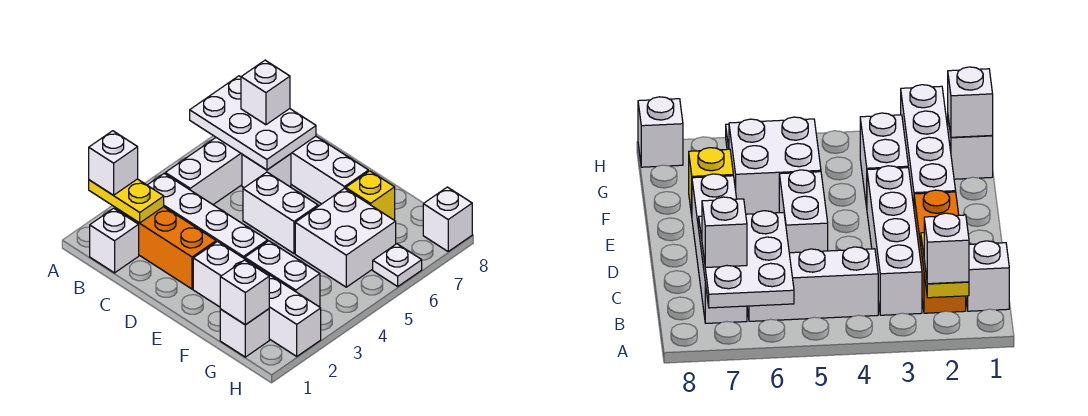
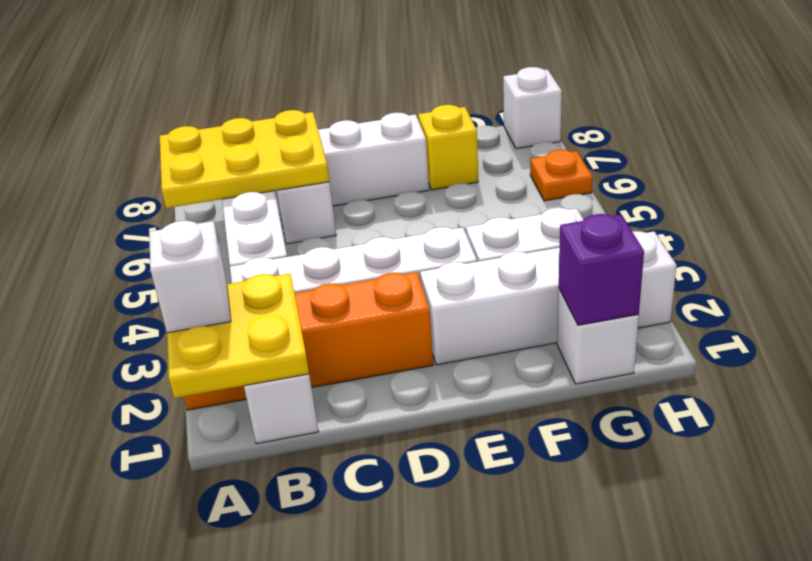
yellow 1x2 plate [89,179,164,223] -> yellow 2x2 plate [167,274,309,398]
white 2x3 plate [190,76,316,170] -> yellow 2x3 plate [160,110,329,208]
orange 1x3 brick [115,207,216,289] -> orange 1x4 brick [184,272,433,410]
white 1x1 brick [241,60,290,125] -> none
white 1x2 brick [243,172,318,253] -> none
white 2x2 brick [295,188,396,287] -> none
white 1x1 brick [220,260,269,325] -> purple 1x1 brick [559,214,644,325]
white 1x1 plate [373,244,422,286] -> orange 1x1 plate [530,150,593,201]

